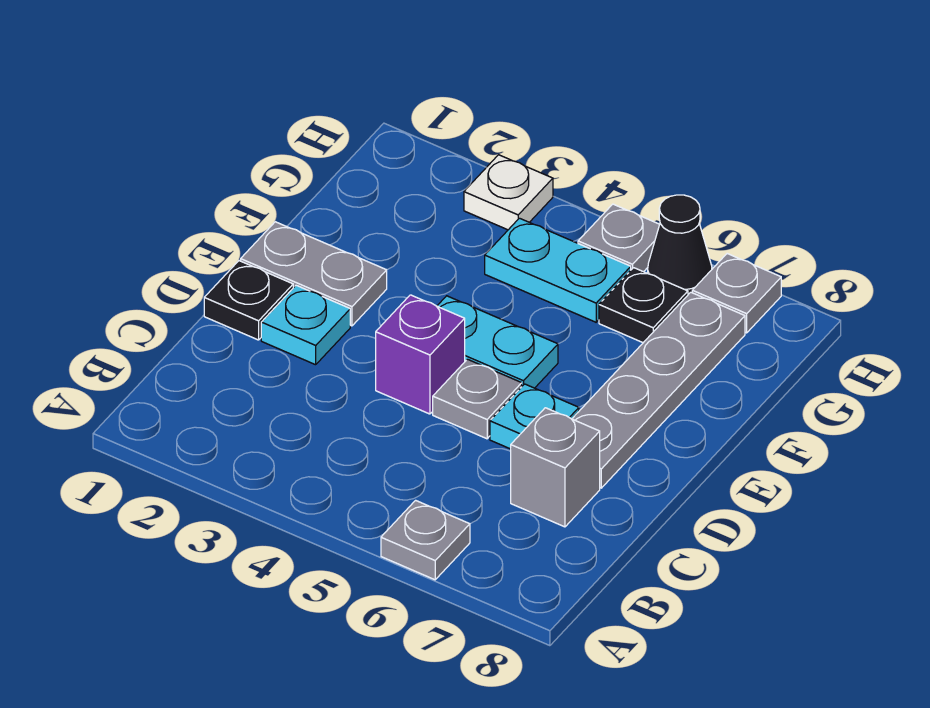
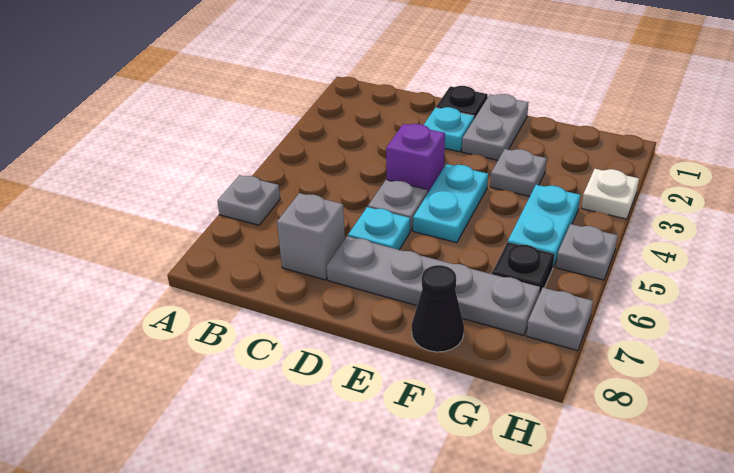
none -> grey 1x1 plate [490,149,547,196]
black 1x1 cone [648,195,712,294] -> black 1x1 cone moved to [412,265,464,352]

